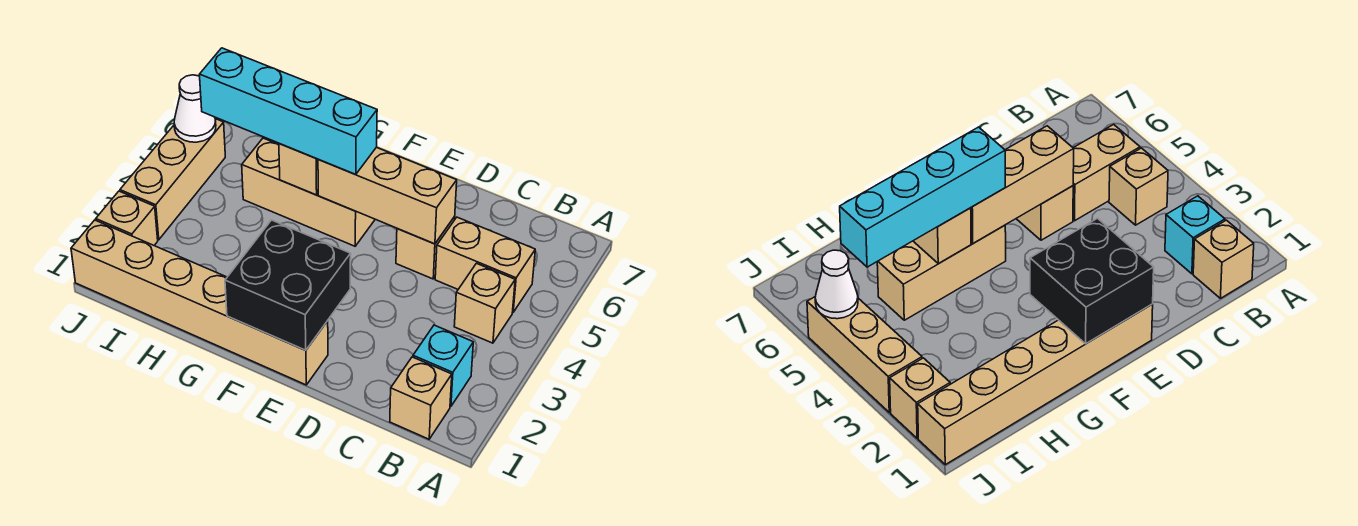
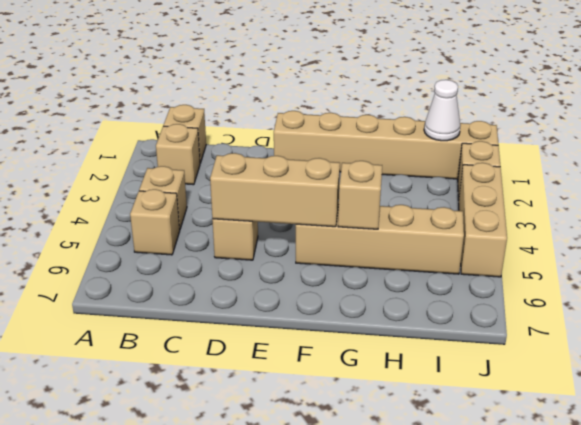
cyan 1x1 brick [413,325,473,407] -> tan 1x1 brick [156,124,200,185]
tan 1x2 brick [435,217,535,312] -> tan 1x1 brick [130,189,180,255]
black 2x2 brick [225,220,351,350] -> none
tan 1x3 brick [242,138,375,246] -> tan 1x4 brick [296,205,464,274]
cyan 1x4 brick [199,48,377,175] -> none
white 1x1 cone [174,75,216,142] -> white 1x1 cone moved to [424,80,461,141]

